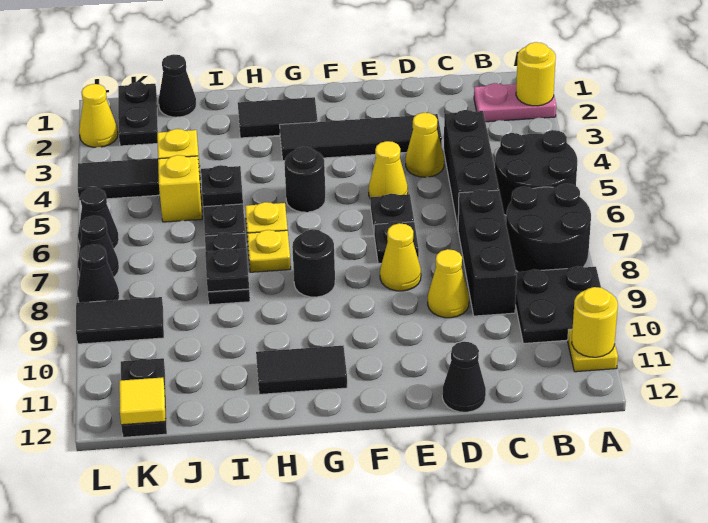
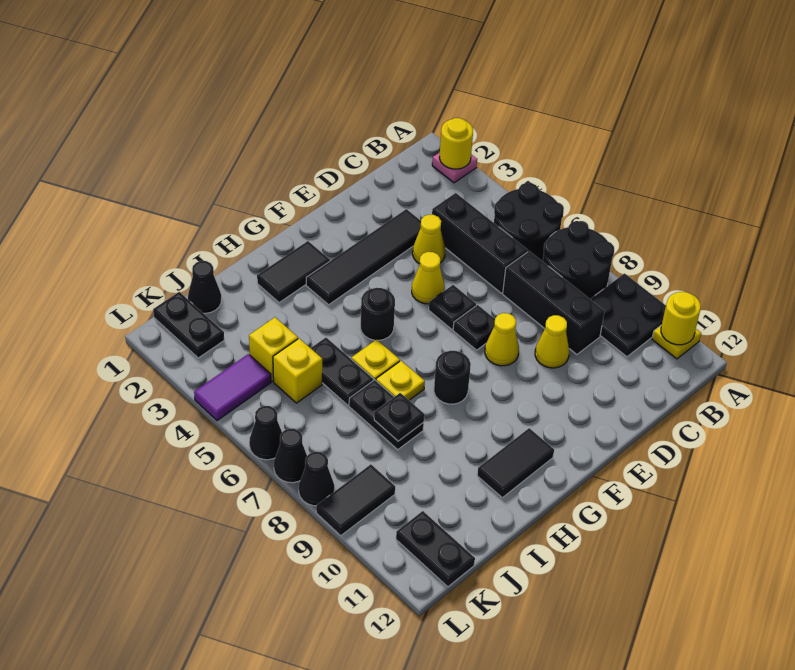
pink 1x2 plate [474,83,556,122] -> pink 1x1 plate [432,152,477,183]
black 1x1 cone [442,342,486,412] -> none
black 1x1 plate [201,165,243,207] -> none
black 1x2 tile [78,158,160,201] -> purple 1x2 tile [194,354,271,421]
yellow 1x1 tile [119,377,166,425] -> none
yellow 1x1 cone [79,84,118,147] -> none

